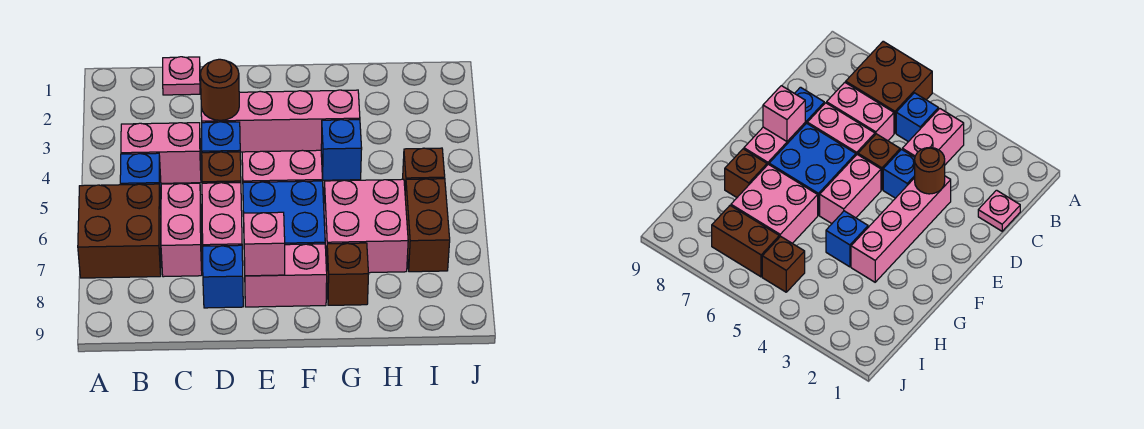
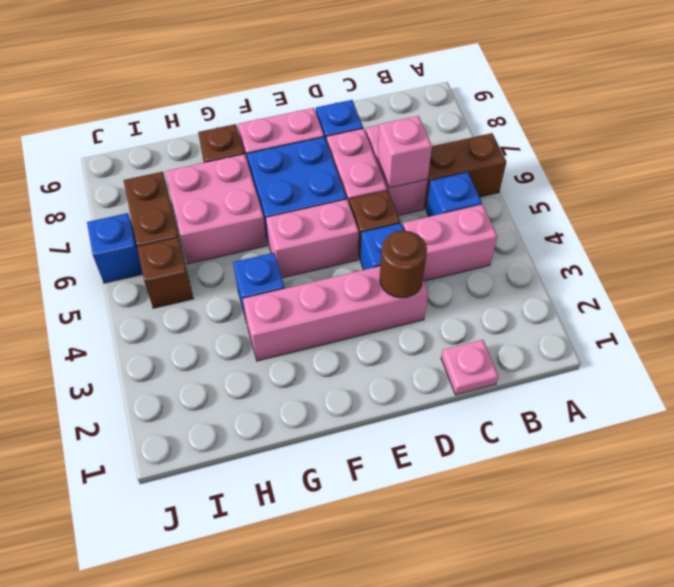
brown 2x2 brick [78,184,161,278] -> brown 1x2 brick [424,133,506,209]
pink 1x1 brick [244,212,285,276] -> pink 1x1 brick moved to [378,116,432,188]
none -> blue 1x1 brick [87,213,143,283]

